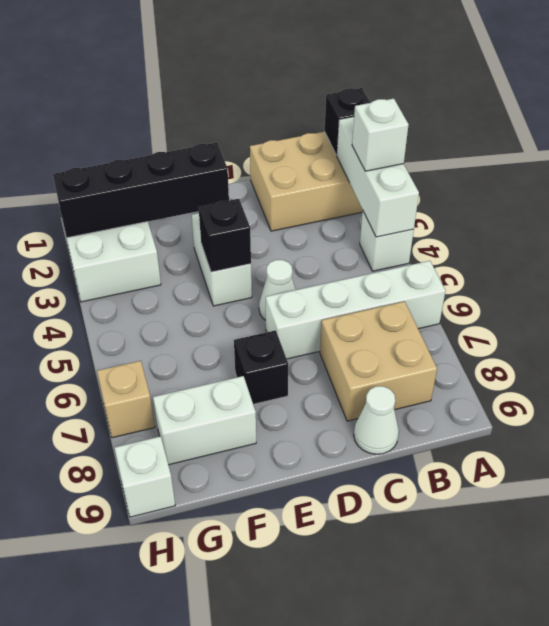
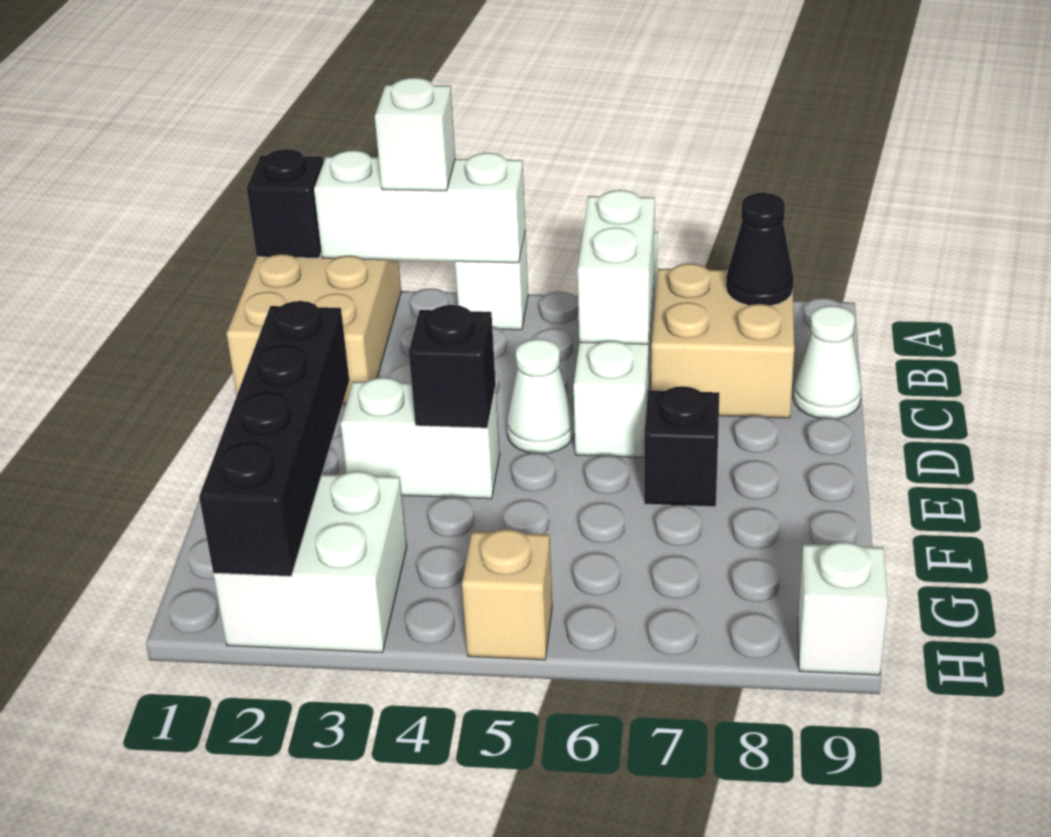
none -> black 1x1 cone [726,193,794,306]
white 1x2 brick [153,376,256,465] -> white 1x2 brick moved to [578,190,655,344]
tan 1x1 brick [97,361,155,438] -> tan 1x1 brick moved to [462,529,552,660]

